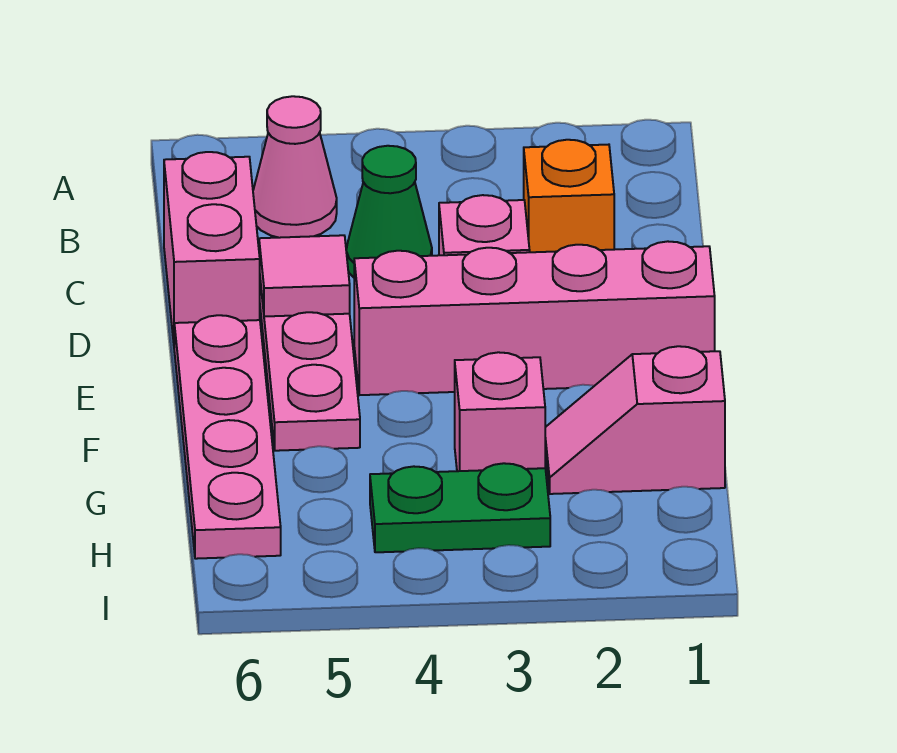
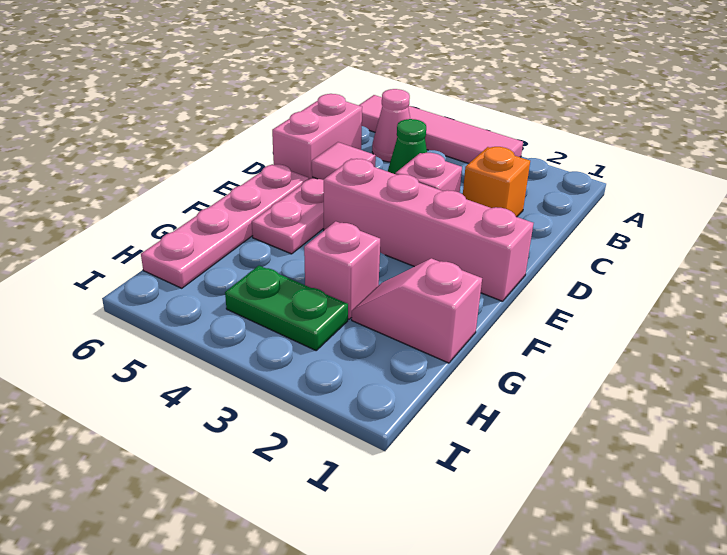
none -> pink 1x4 tile [359,95,523,163]

